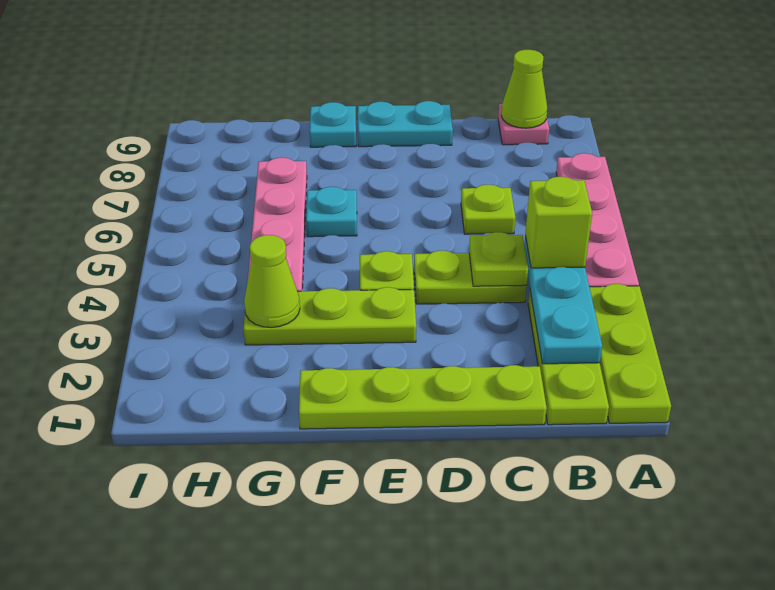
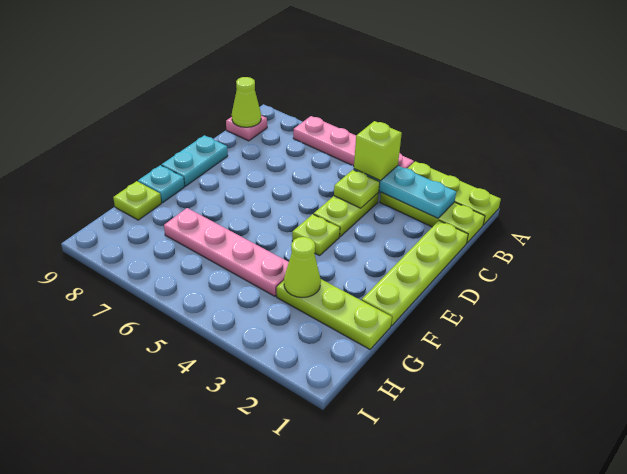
lime 1x1 plate [461,185,515,234] -> lime 1x1 plate moved to [113,181,161,220]
lime 1x3 plate [243,287,416,345] -> lime 1x3 plate turned to [277,279,392,349]
cyan 1x1 plate [306,187,357,237] -> none

